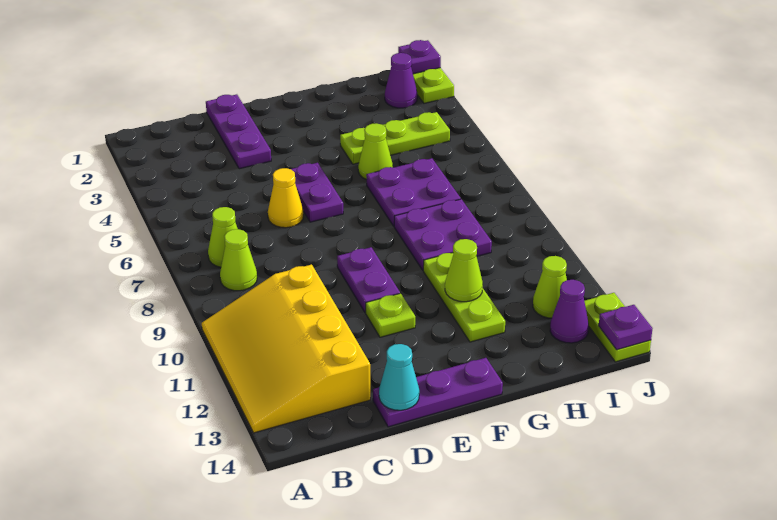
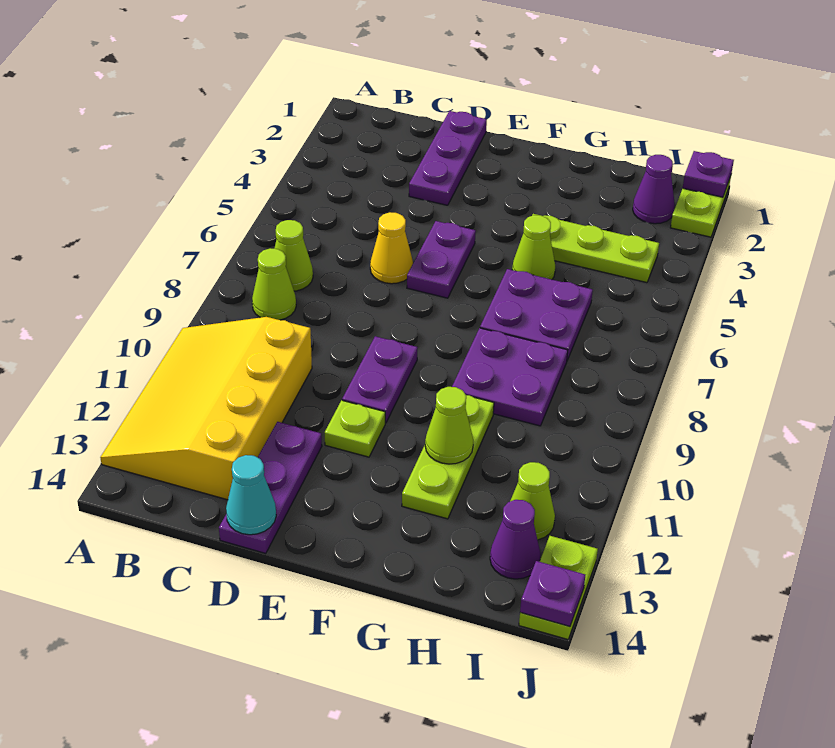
purple 1x3 plate [373,358,503,427] -> purple 1x3 plate turned to [219,422,322,554]

